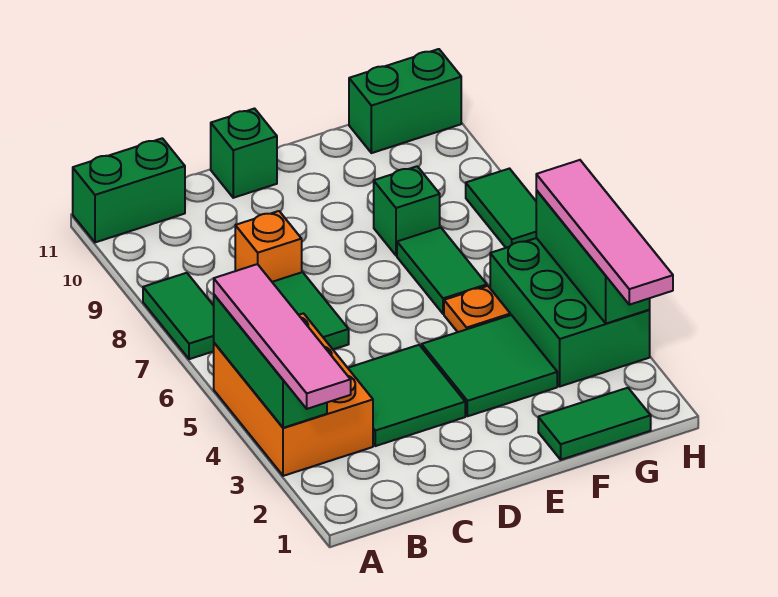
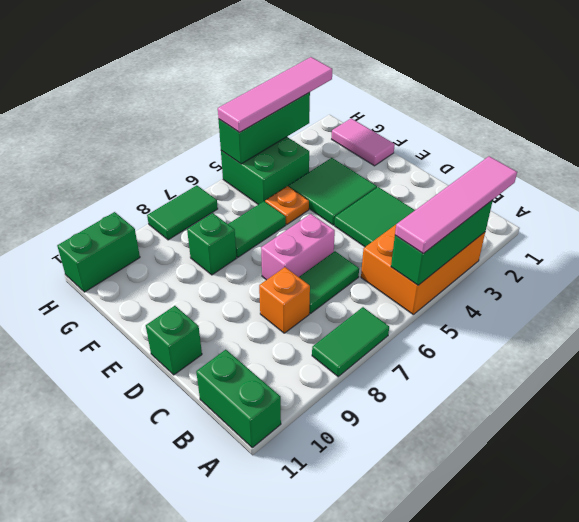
none -> pink 1x2 brick [261,214,335,280]
green 1x2 tile [538,388,651,460] -> pink 1x2 tile [332,118,395,166]
green 2x3 brick [490,238,650,386] -> green 2x2 brick [221,137,309,205]
green 1x2 brick [349,49,461,153] -> green 1x2 brick turned to [57,212,140,292]

